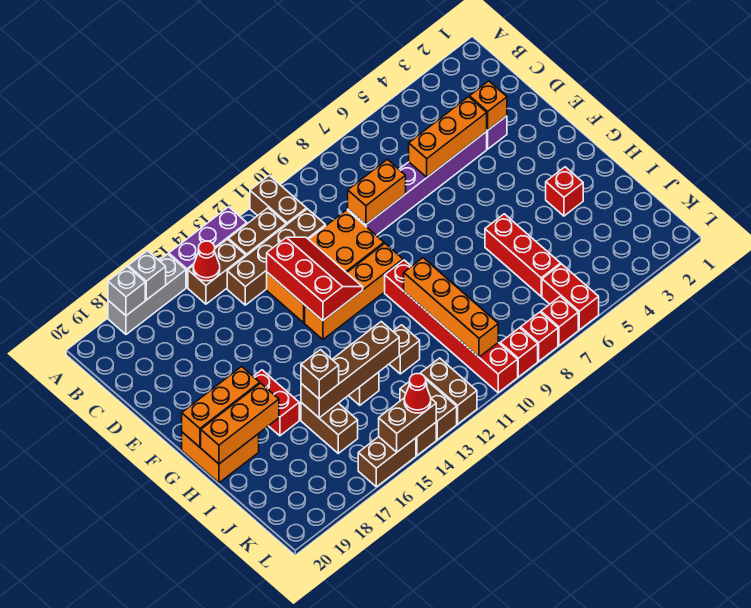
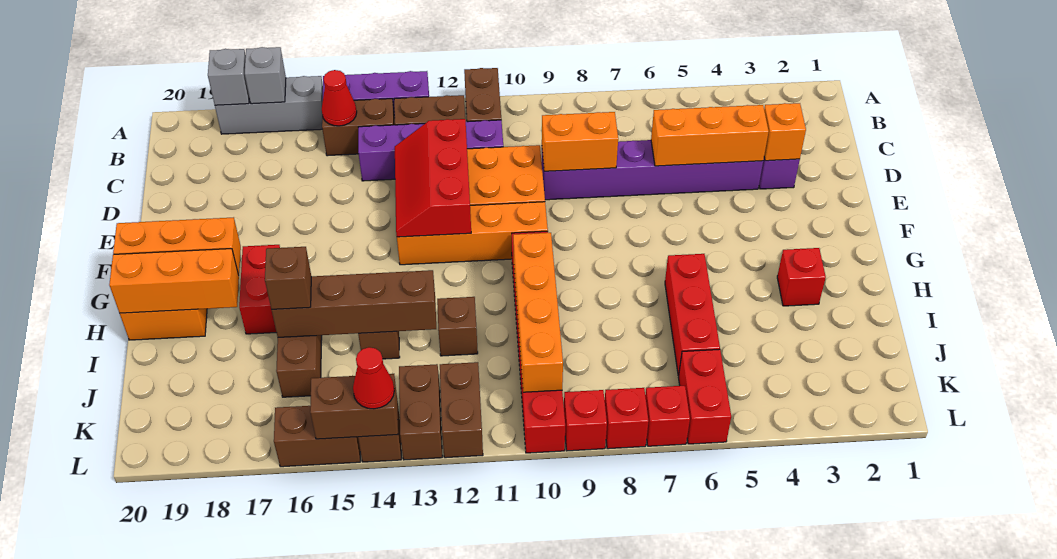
brown 1x4 brick [227,209,326,305] -> purple 1x4 brick [358,120,503,181]
red 2x3 slope [267,237,363,321] -> red 2x3 slope turned to [395,119,471,237]

